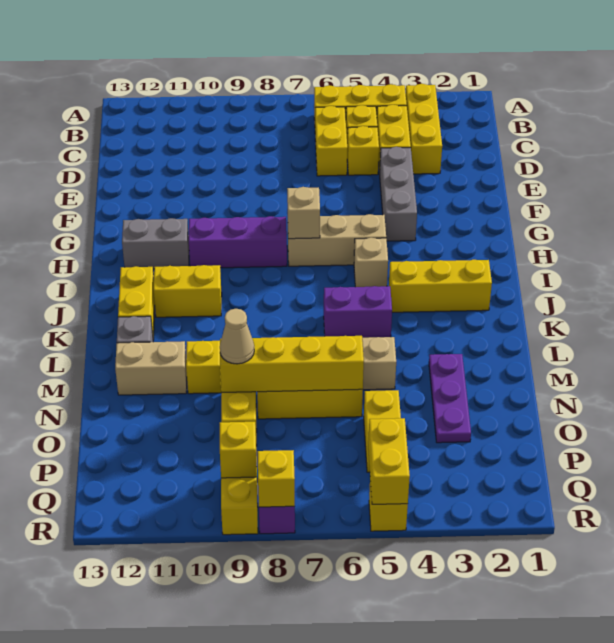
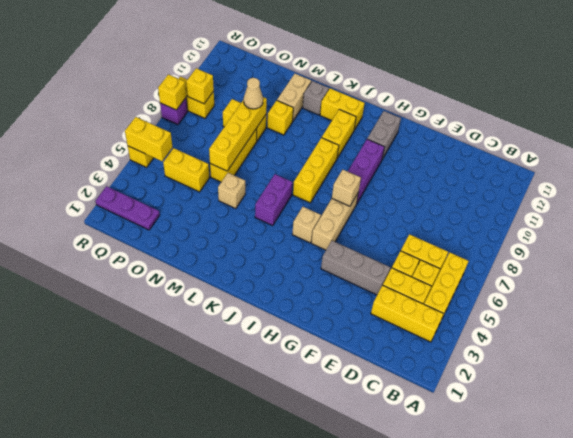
yellow 1x3 brick [389,260,492,312] -> yellow 1x3 brick moved to [293,138,339,203]
purple 1x3 plate [429,354,471,443] -> purple 1x3 plate moved to [95,186,160,230]

